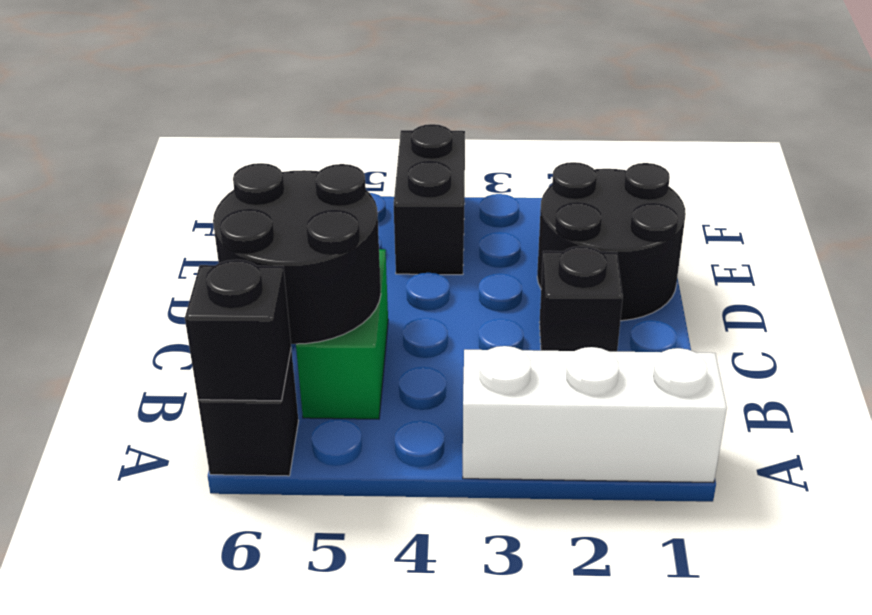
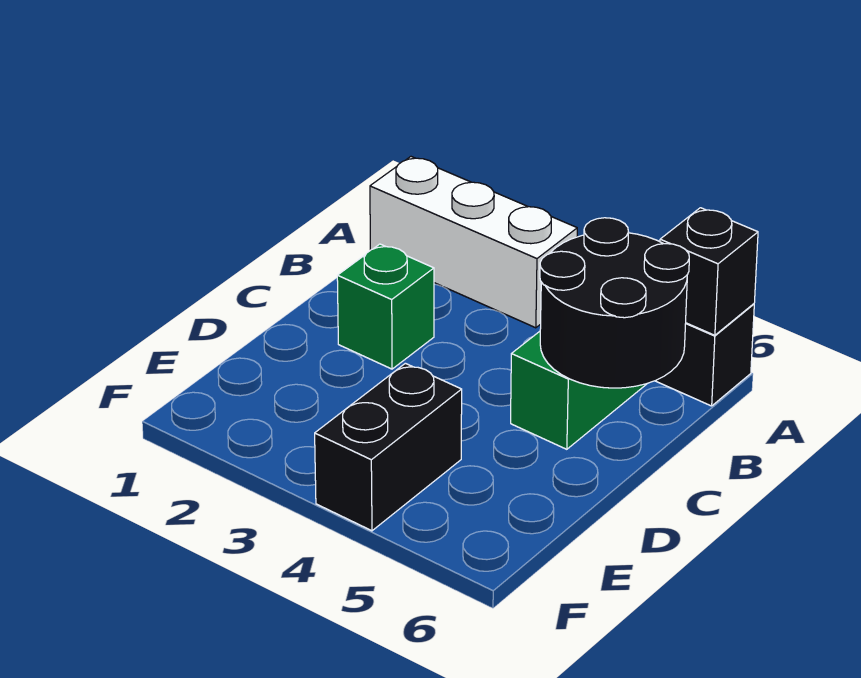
black 1x1 brick [539,246,623,352] -> green 1x1 brick [337,244,434,369]
black 2x2 round brick [537,162,686,321] -> none

